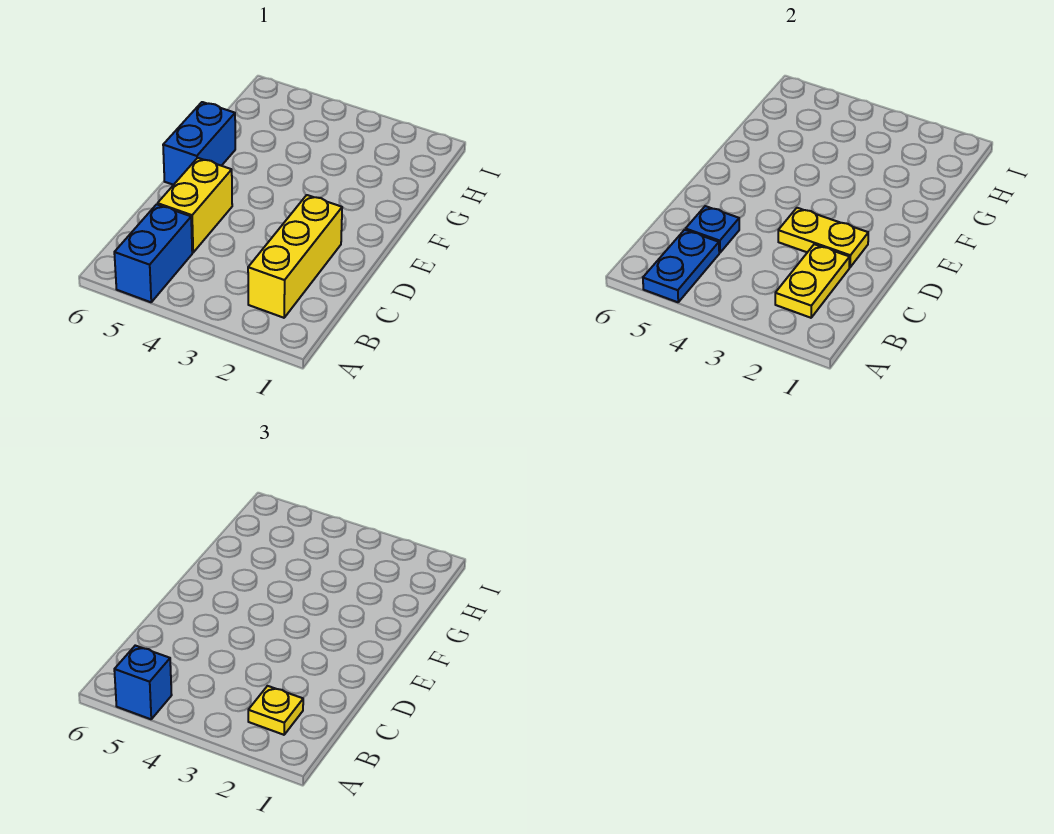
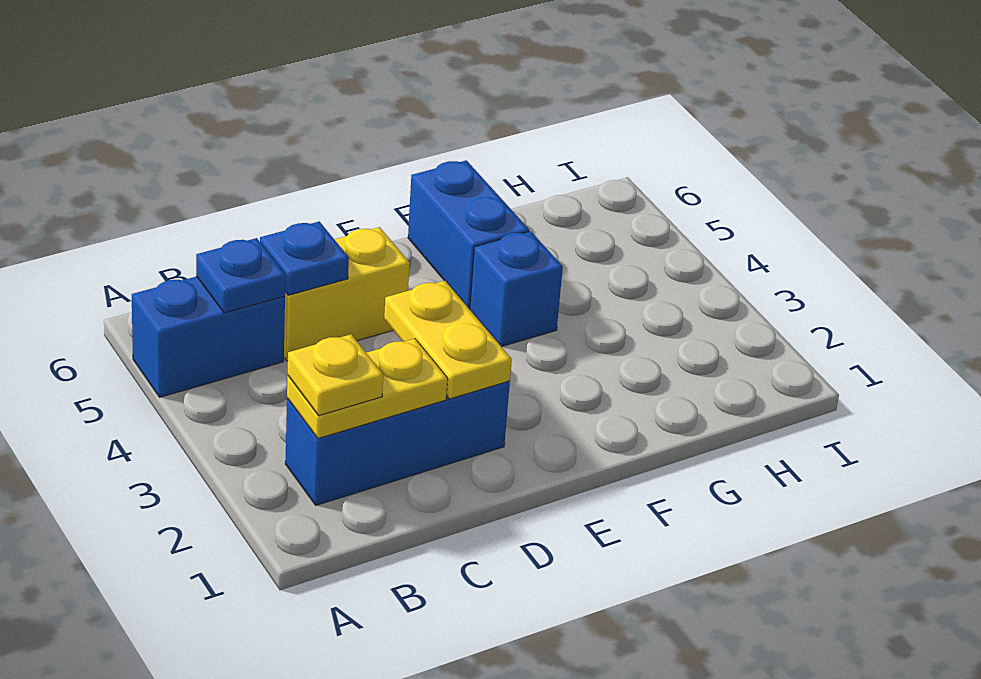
blue 1x2 plate [643,230,719,302] -> blue 1x1 plate [196,238,286,313]
blue 1x1 brick [114,646,172,719] -> blue 1x1 brick moved to [470,231,563,347]
yellow 1x3 brick [248,195,342,318] -> blue 1x3 brick [285,381,510,505]
blue 1x2 brick [163,102,235,185] -> blue 1x2 brick turned to [408,160,529,309]

